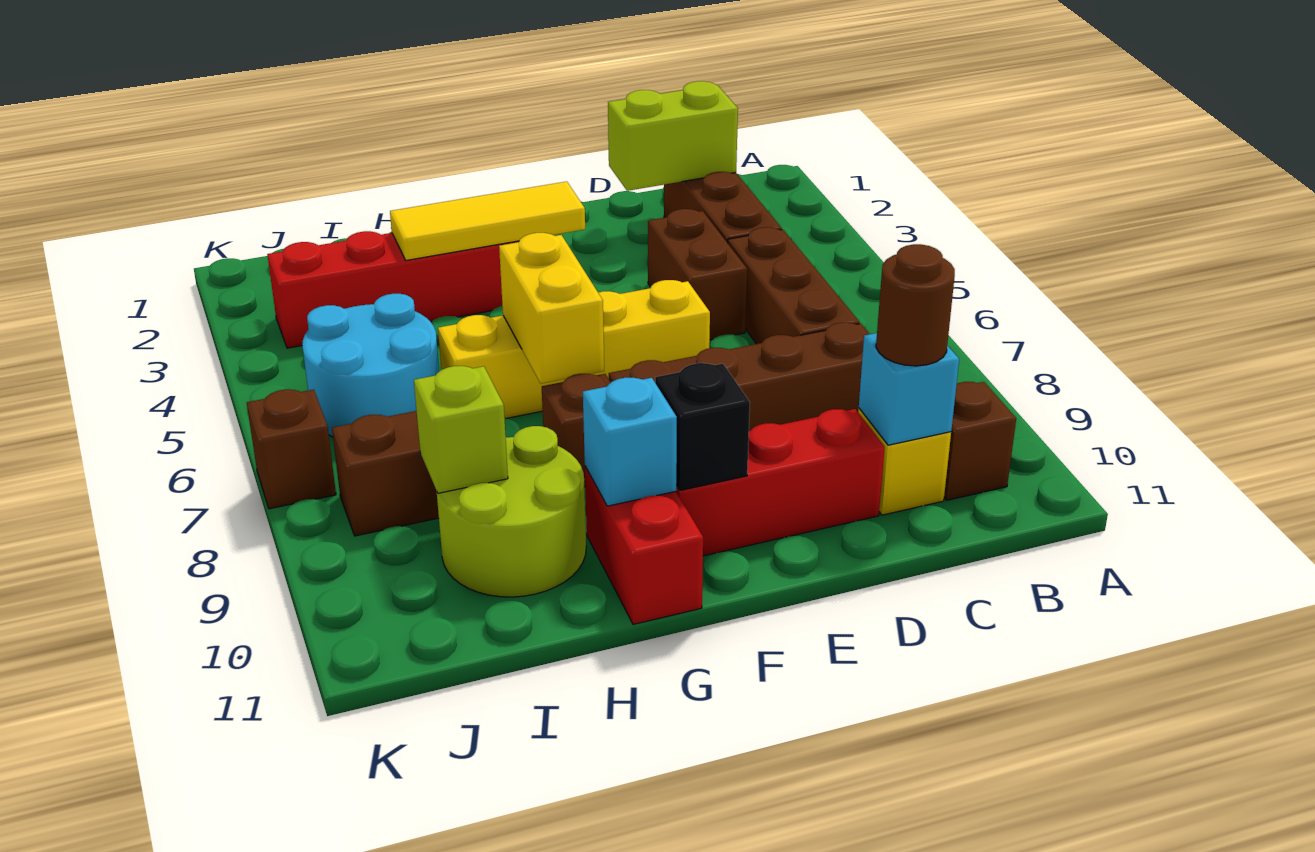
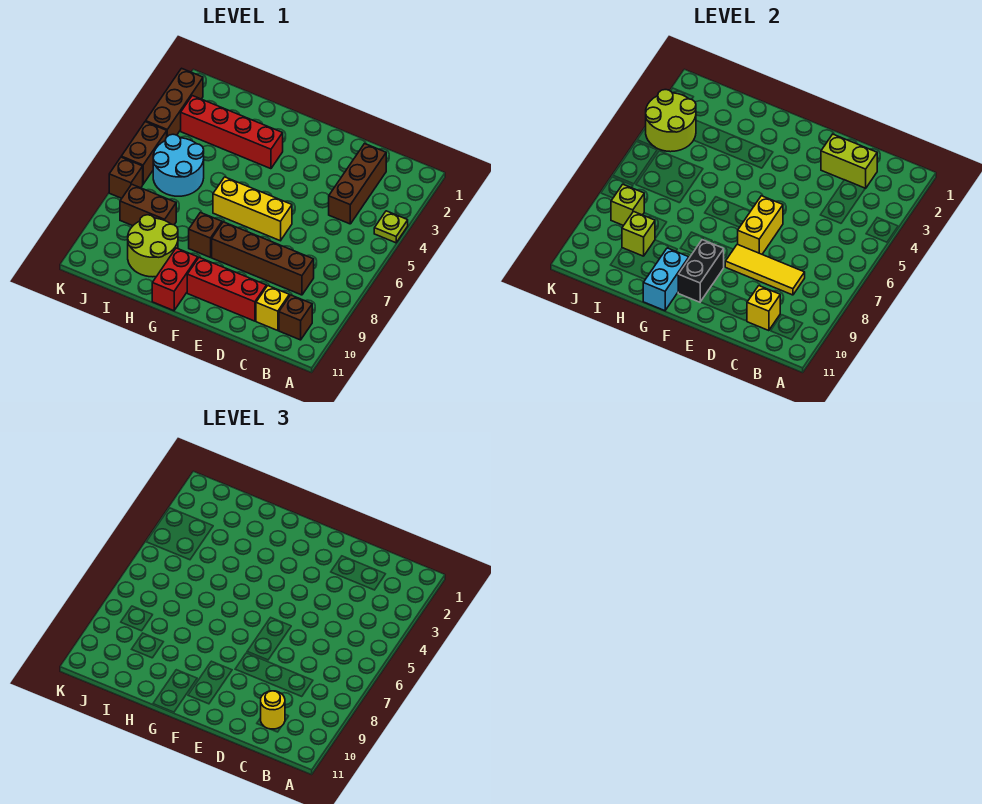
none -> lime 1x1 plate [374,211,408,243]
brown 1x3 brick [728,227,860,344] -> brown 1x3 brick moved to [146,68,203,136]
cyan 1x1 brick [859,333,959,445] -> yellow 1x1 brick [747,286,780,331]
brown 1x1 round brick [876,244,955,366] -> yellow 1x1 round brick [261,691,285,729]
brown 1x2 brick [648,209,747,340] -> brown 1x2 brick moved to [121,122,167,184]
yellow 1x4 brick [438,280,710,419] -> yellow 1x3 brick [213,177,292,241]
yellow 1x3 tile [390,181,585,260] -> yellow 1x3 tile moved to [725,244,805,295]
black 1x1 brick [655,363,750,490] -> black 1x2 brick [678,240,724,302]
yellow 1x2 brick [499,233,604,384] -> yellow 1x2 brick moved to [738,196,783,254]
cyan 1x1 brick [583,377,677,506] -> cyan 1x2 brick [643,248,689,311]
none -> lime 2x2 round brick [646,90,696,152]
none -> lime 1x1 brick [611,184,644,226]

